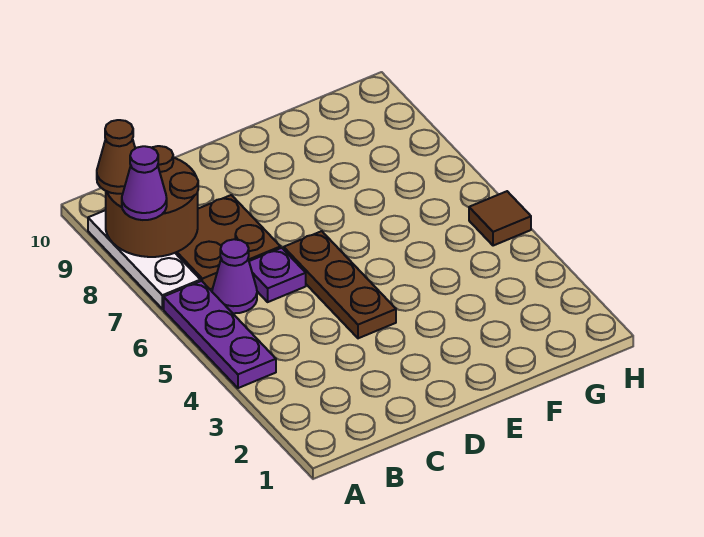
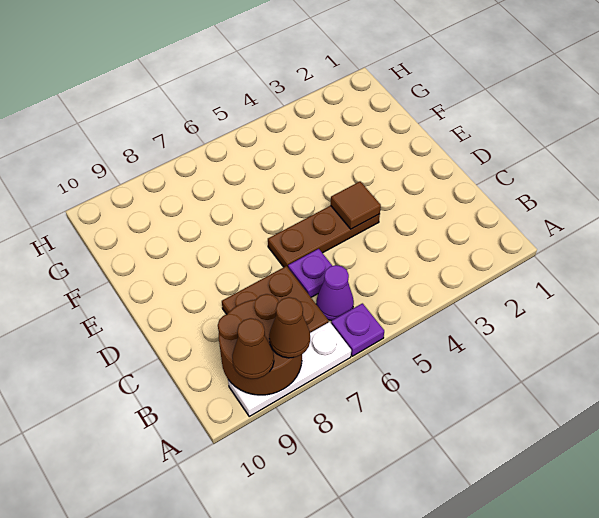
purple 1x3 plate [164,281,276,388] -> purple 1x1 plate [331,303,384,356]
purple 1x1 cone [122,146,167,220] -> brown 1x1 cone [269,297,310,358]
brown 1x1 tile [469,191,531,246] -> brown 1x1 tile moved to [331,181,381,229]

